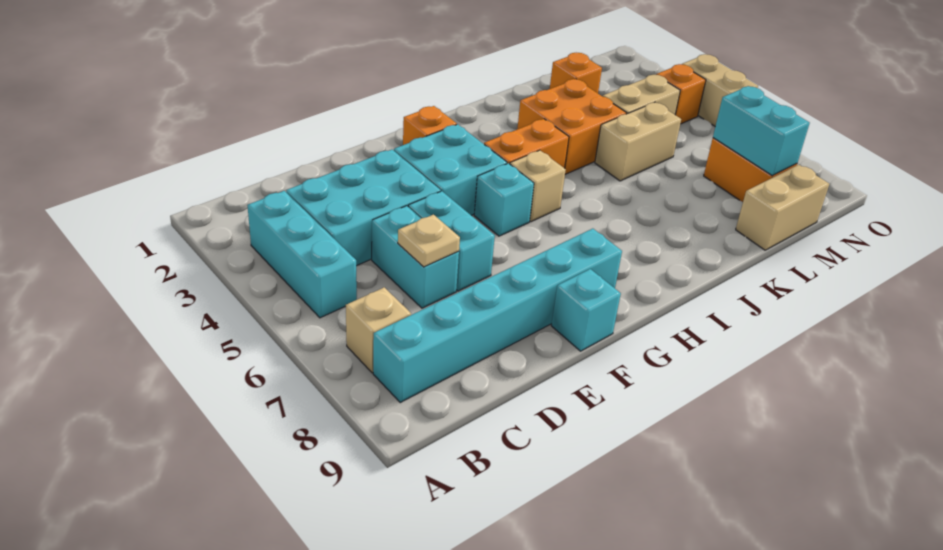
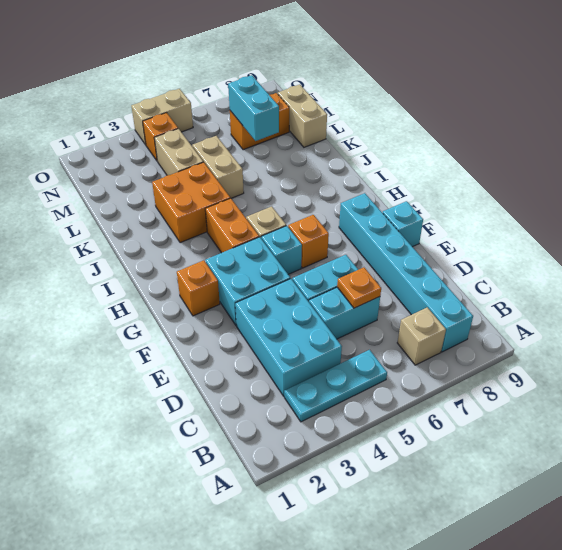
cyan 1x3 brick [247,191,357,318] -> cyan 1x3 plate [284,350,387,422]
tan 1x1 plate [398,215,460,267] -> orange 1x1 plate [337,267,381,308]
orange 1x1 brick [550,53,602,93] -> orange 1x1 brick moved to [288,215,329,268]
cyan 1x2 brick [713,86,810,176] -> cyan 1x2 brick turned to [228,75,279,141]

